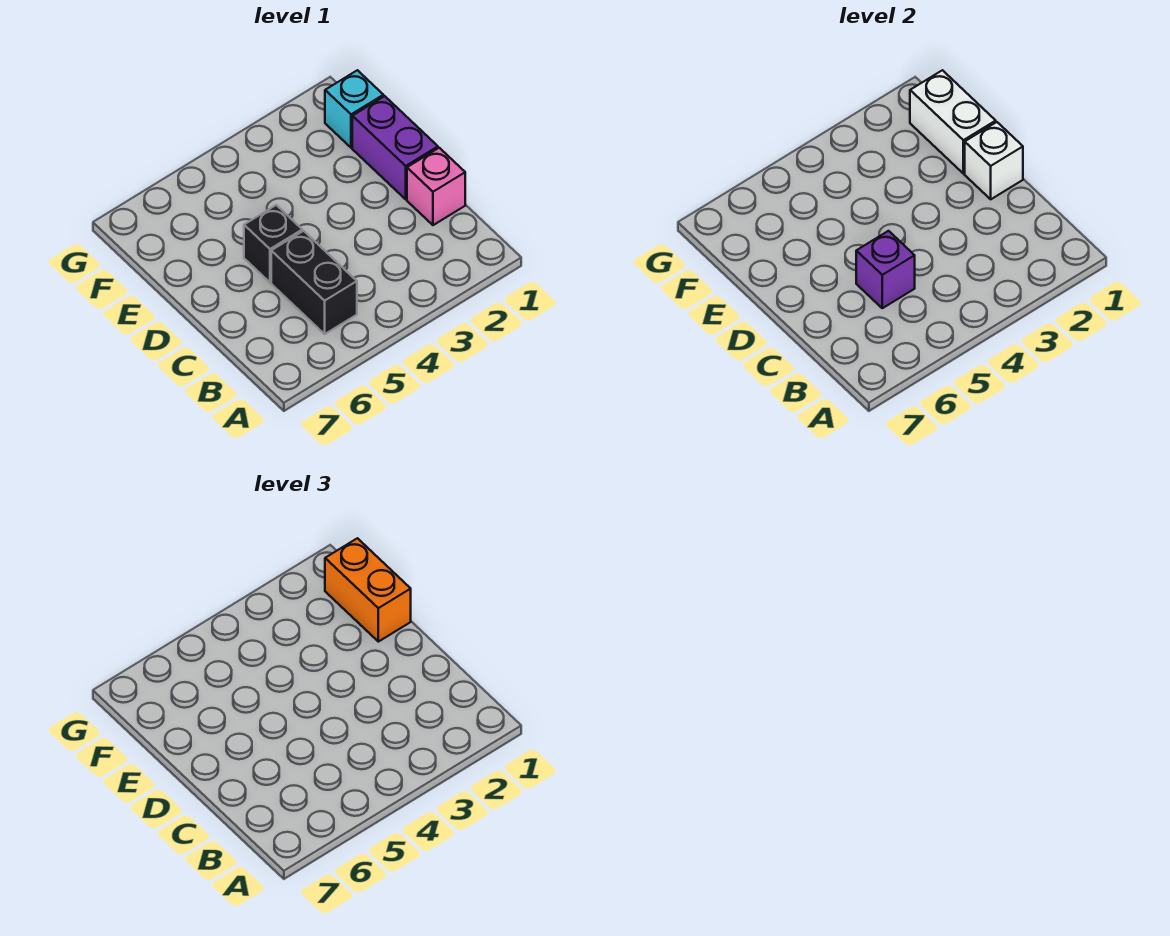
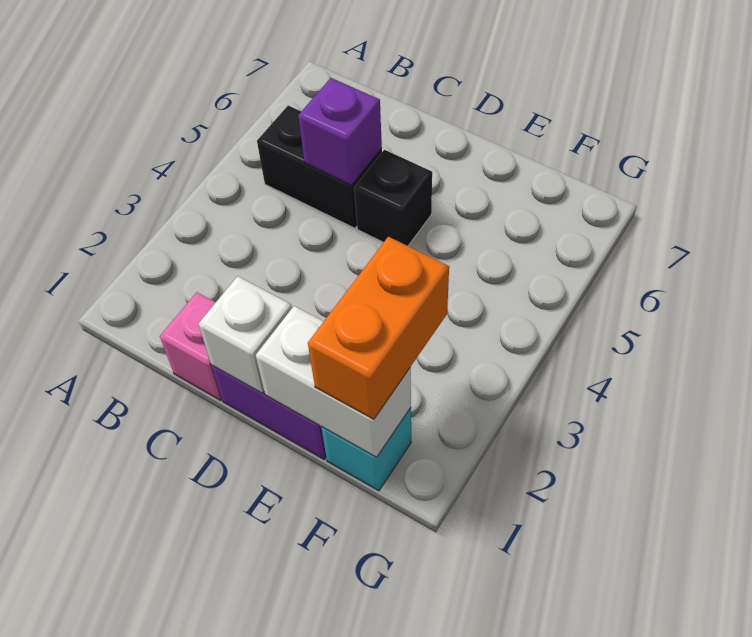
orange 1x2 brick [325,538,411,642] -> orange 1x2 brick turned to [308,237,449,419]

